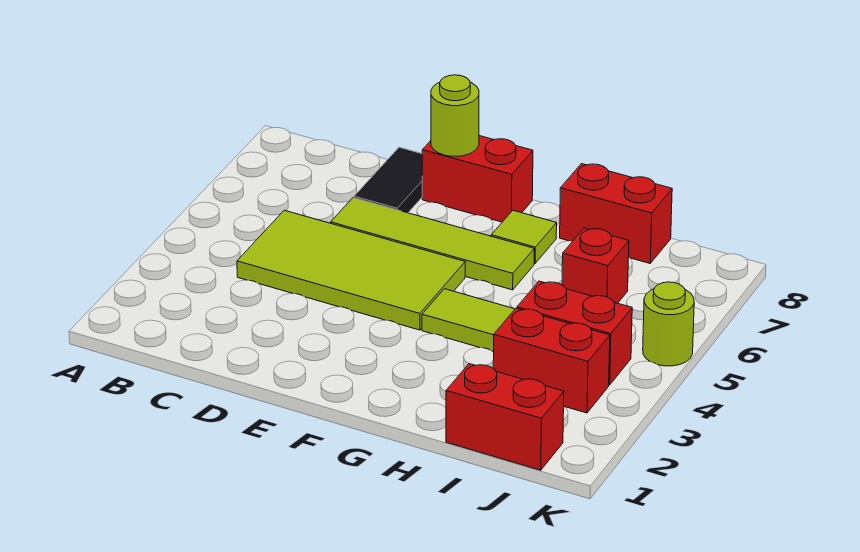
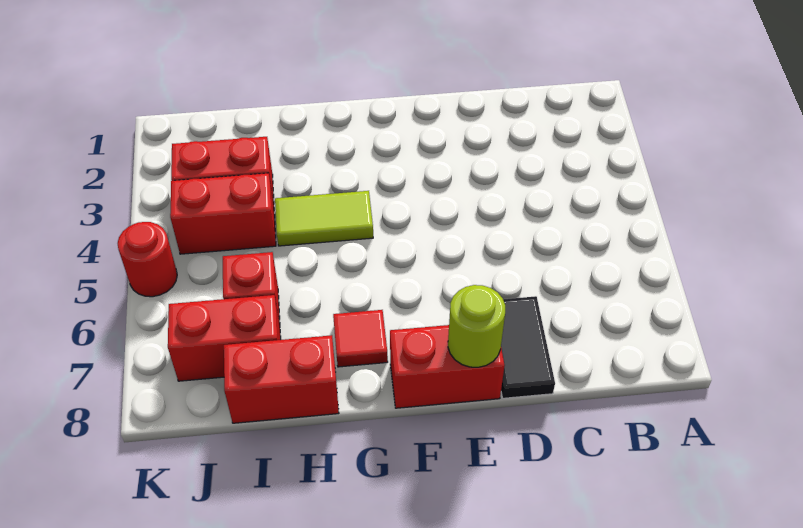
lime 2x4 tile [237,210,465,330] -> none
lime 1x4 tile [331,198,534,290] -> none
lime 1x1 tile [491,210,557,263] -> red 1x1 tile [333,310,388,367]
red 1x2 brick [446,364,564,470] -> red 1x2 brick moved to [168,295,281,381]
lime 1x1 round brick [643,282,694,366] -> red 1x1 round brick [118,222,177,297]

